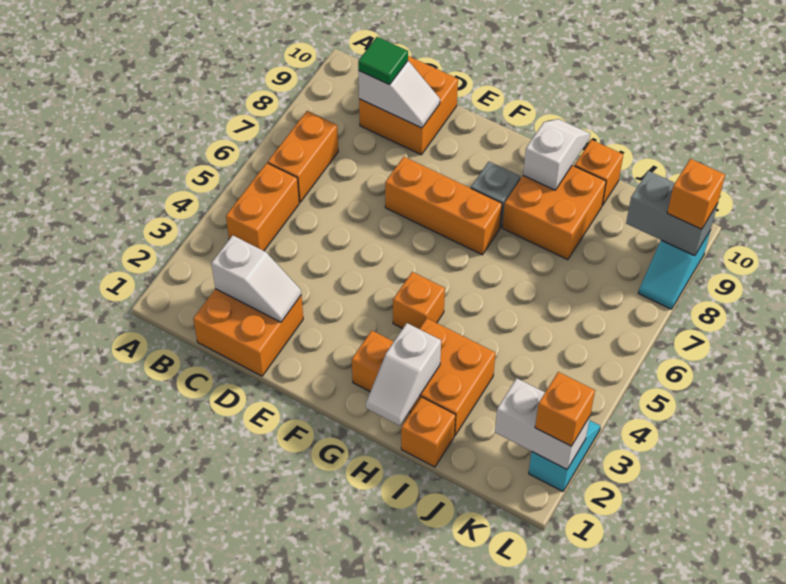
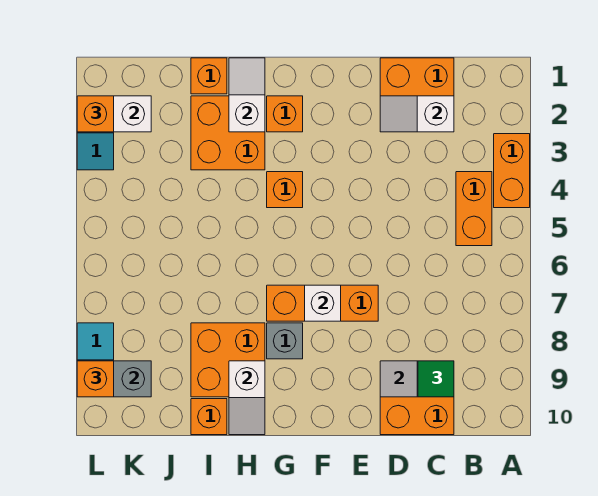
orange 1x2 brick [268,111,338,202] -> orange 1x2 brick moved to [494,134,530,208]
none -> white 1x1 brick [305,285,341,321]

